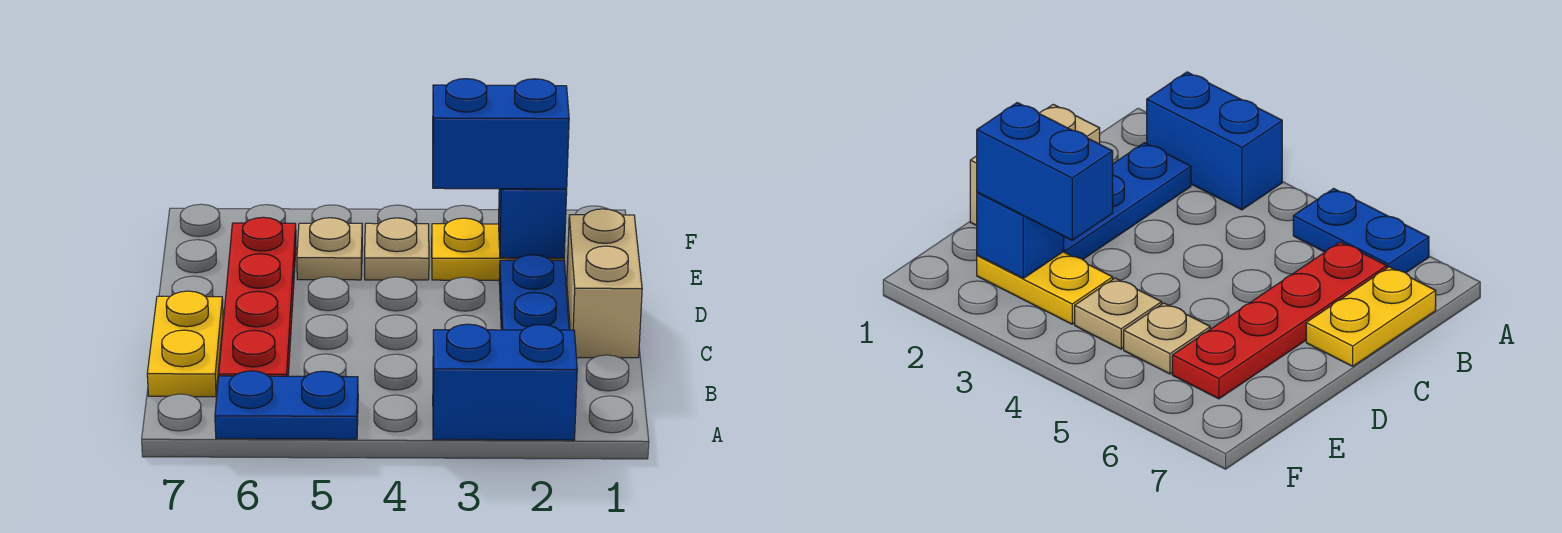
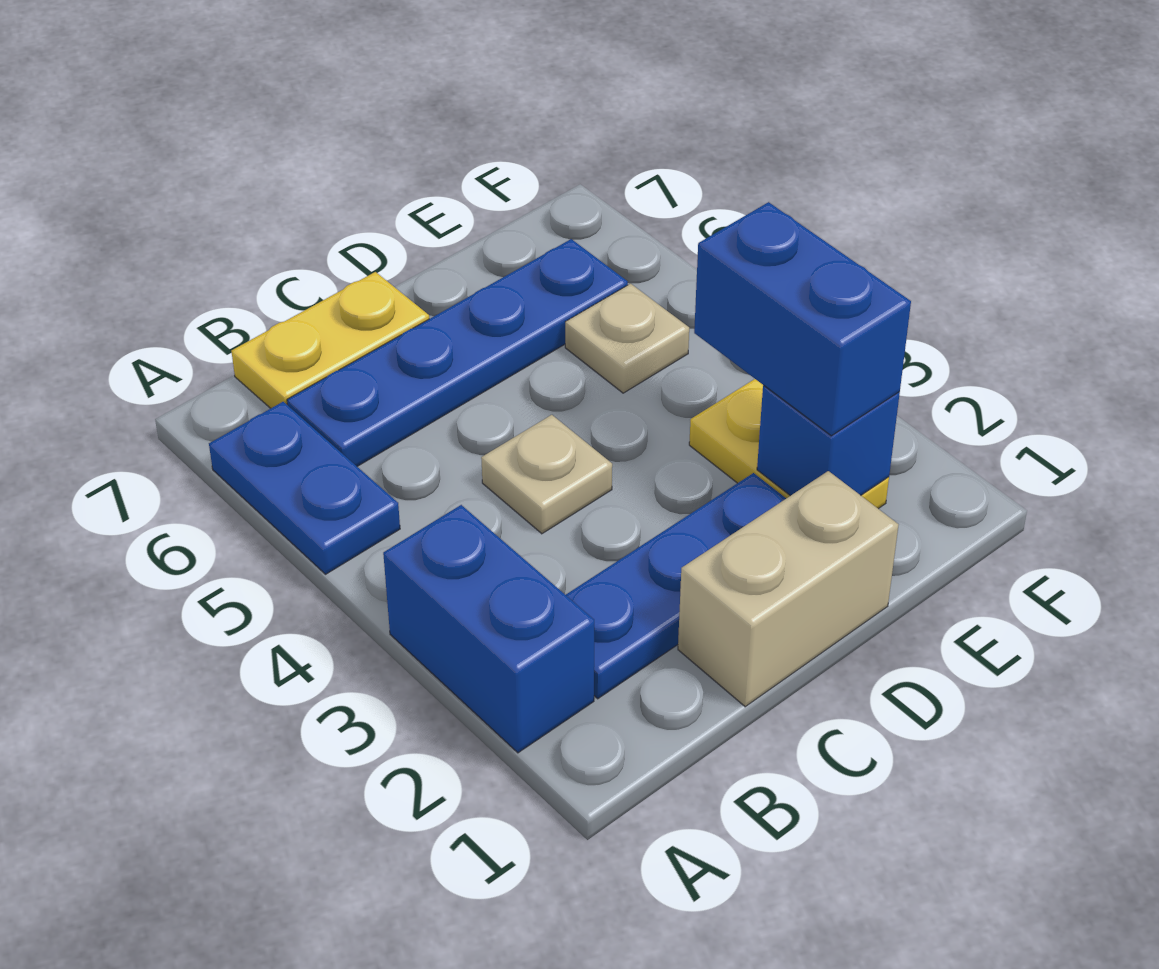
red 1x4 plate [219,217,296,376] -> blue 1x4 plate [287,239,628,466]
tan 1x1 plate [365,218,429,280] -> tan 1x1 plate moved to [481,415,612,534]

